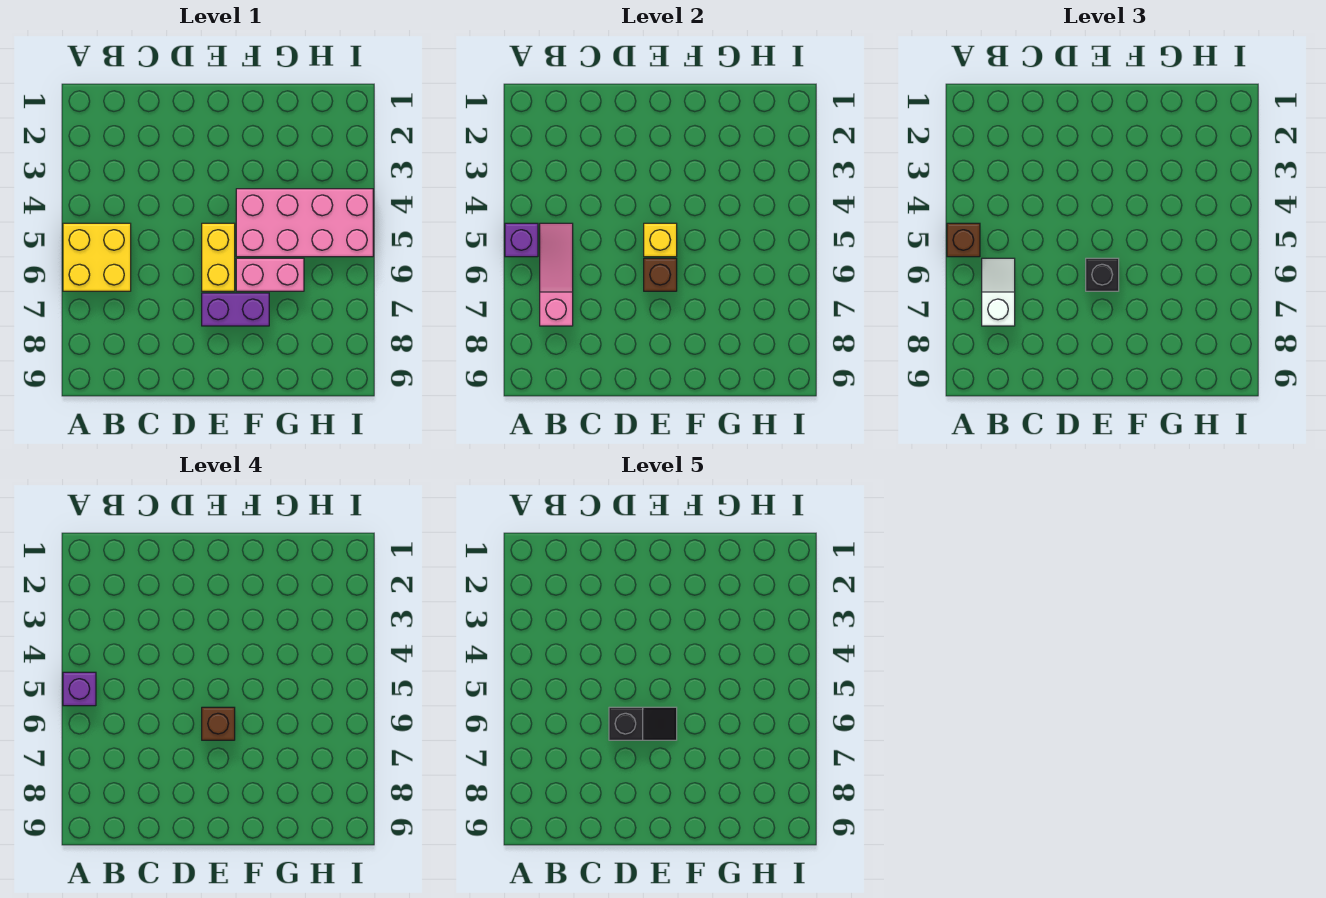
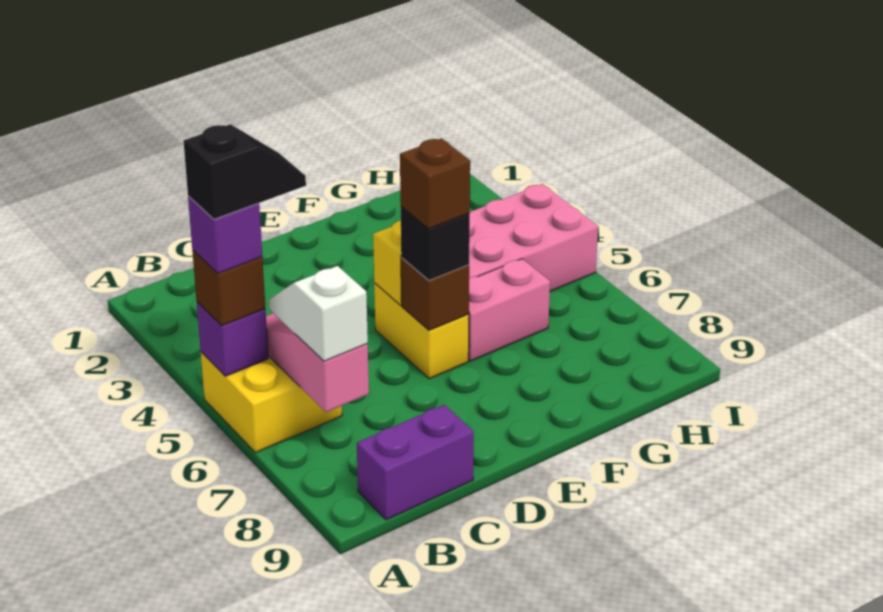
black 1x2 slope [609,707,677,740] -> black 1x2 slope moved to [184,124,306,219]
purple 1x2 brick [202,293,269,326] -> purple 1x2 brick moved to [357,405,474,520]

